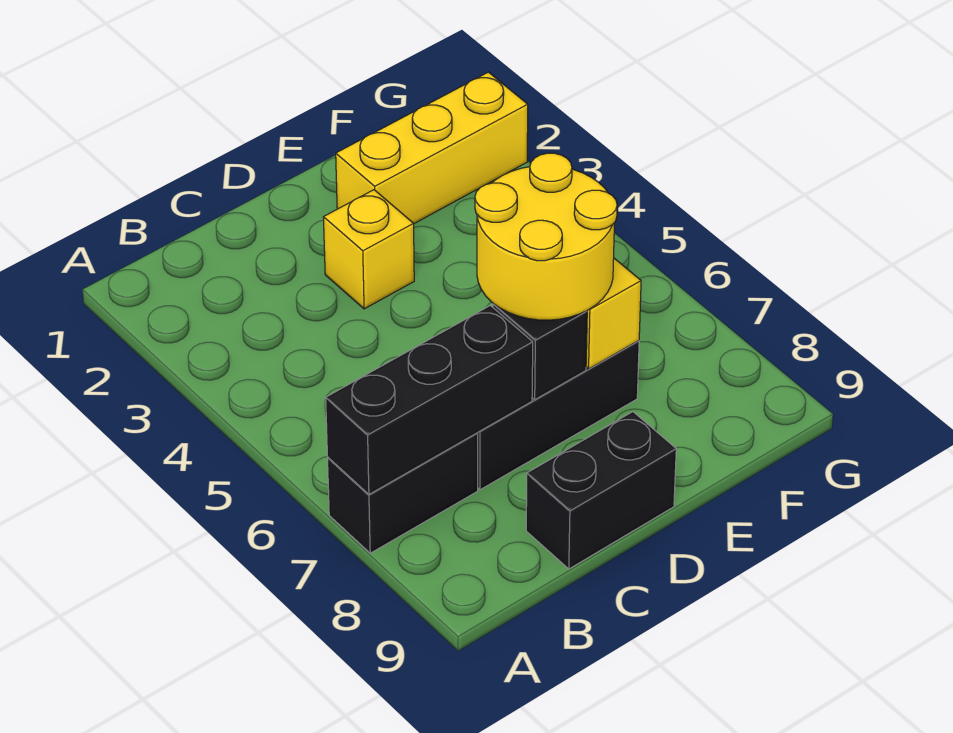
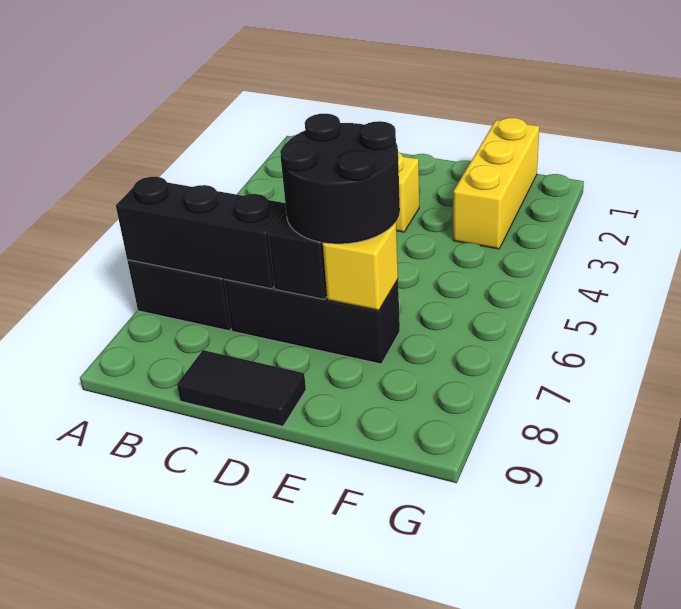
black 1x2 brick [526,412,676,569] -> black 1x2 tile [177,350,306,426]
yellow 2x2 round brick [475,153,617,320] -> black 2x2 round brick [280,114,400,244]
yellow 1x3 brick [336,72,528,223] -> yellow 1x3 brick turned to [453,118,539,249]

